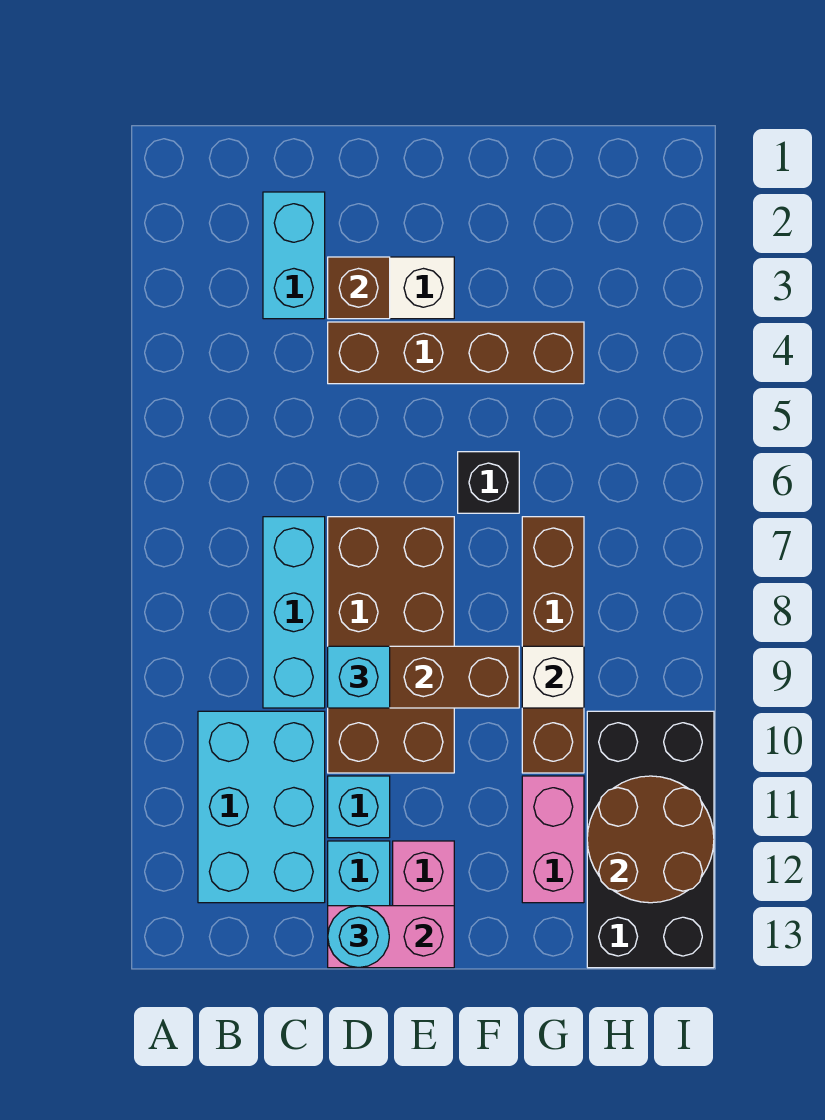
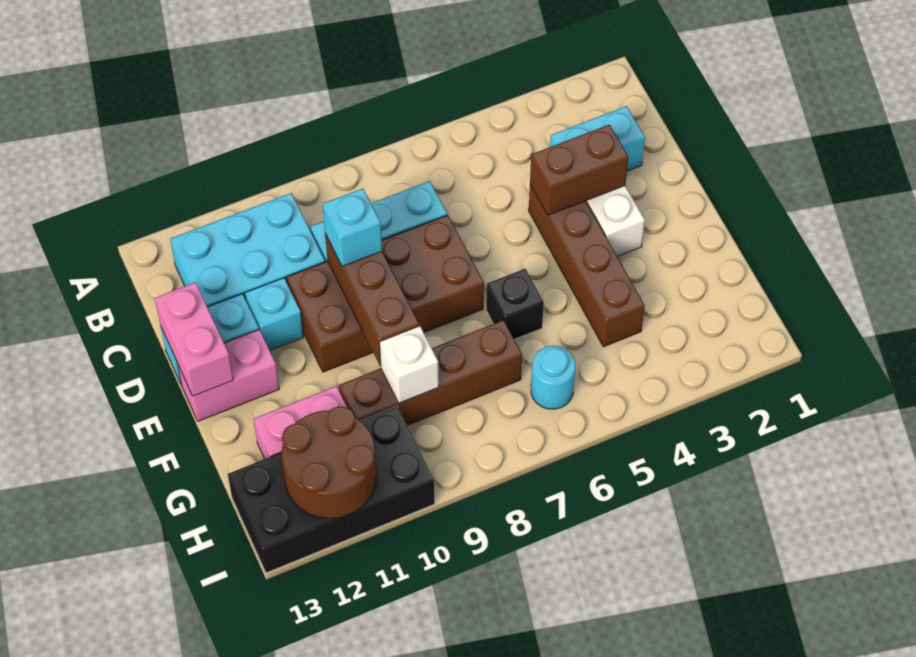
brown 1x1 brick [328,257,390,319] -> brown 1x2 brick [530,125,628,215]
cyan 1x1 round brick [328,906,389,968] -> cyan 1x1 round brick moved to [531,346,575,409]

